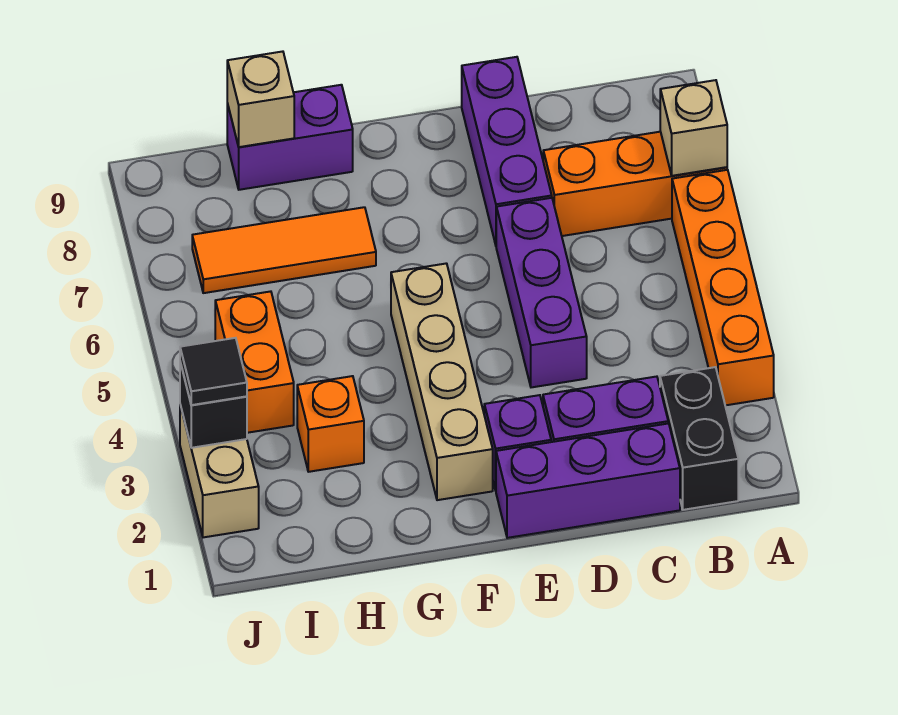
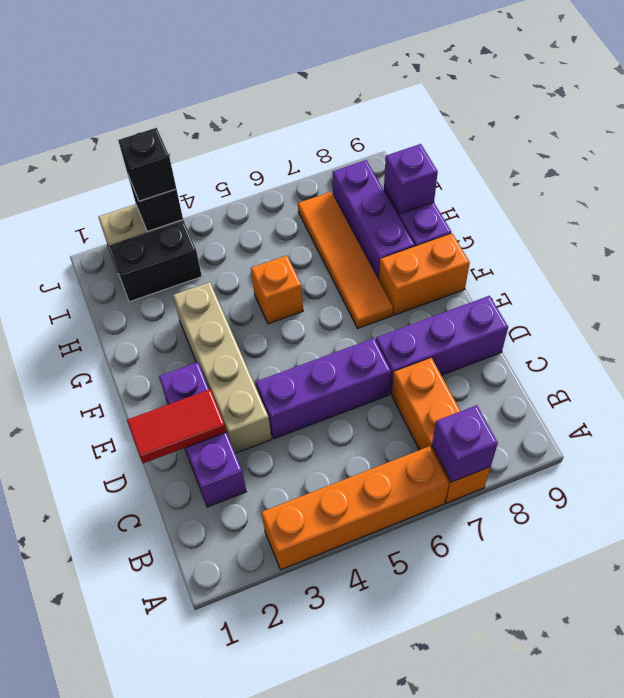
tan 1x1 brick [660,80,727,176] -> purple 1x1 brick [432,405,498,482]
black 1x2 brick [660,367,738,510] -> black 1x2 brick moved to [109,221,202,302]
purple 1x3 brick [496,423,680,538] -> purple 1x3 brick moved to [333,160,415,280]
none -> red 1x2 tile [127,389,226,464]
tan 1x4 brick [391,263,493,500] -> tan 1x4 brick turned to [173,282,272,453]
orange 1x3 tile [192,207,376,293] -> orange 1x4 tile [298,192,393,328]
orange 1x1 brick [297,376,364,472] -> orange 1x1 brick moved to [251,255,303,324]
tan 1x1 brick [227,51,294,147] -> purple 1x1 brick [384,144,438,214]
orange 1x2 brick [215,291,294,433] -> orange 1x2 brick moved to [379,234,470,315]
black 1x1 tile [180,338,247,405] -> black 1x1 brick [118,128,176,201]

